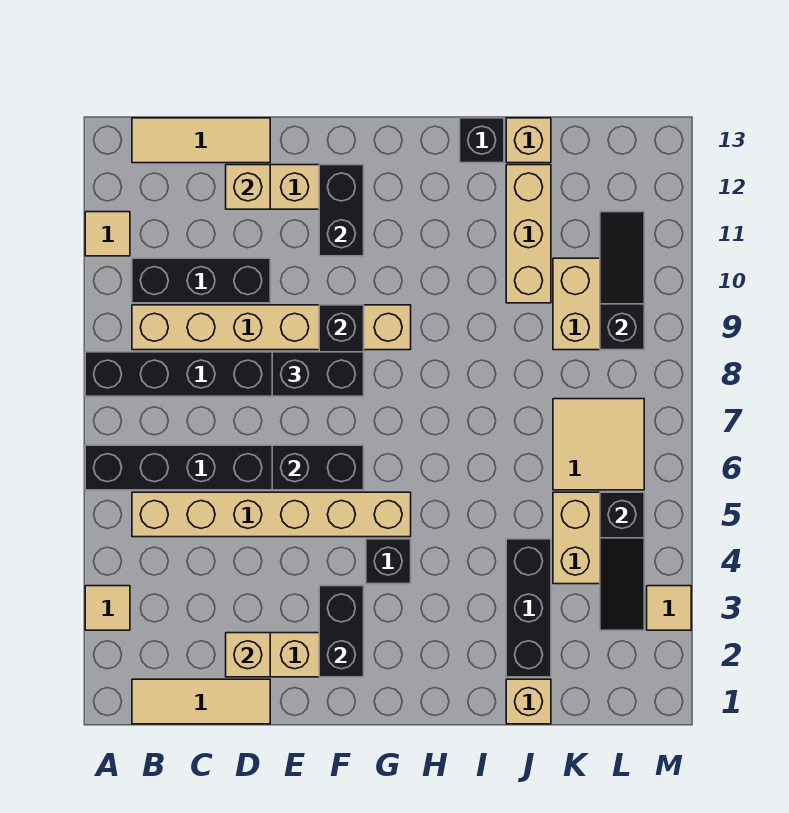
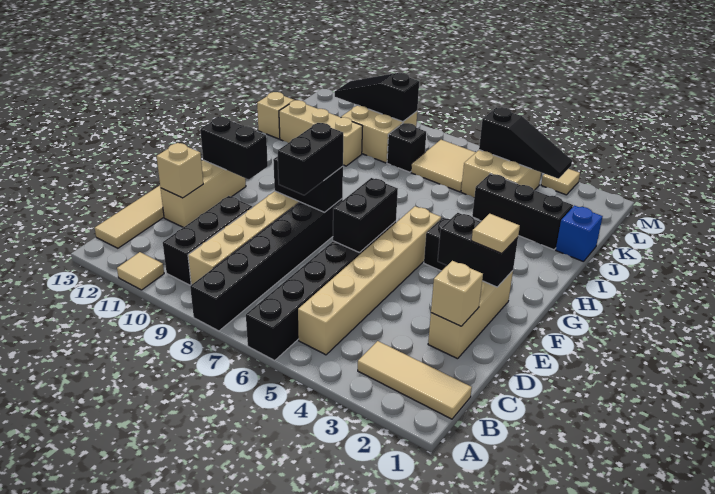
tan 1x1 tile [85,586,130,630] -> tan 1x1 tile moved to [472,214,520,254]
tan 1x3 tile [132,679,270,724] -> tan 1x3 tile turned to [358,341,472,419]
black 1x1 brick [460,118,504,163] -> black 1x1 brick moved to [387,123,426,172]
tan 1x1 brick [506,679,551,724] -> blue 1x1 brick [556,206,603,262]

